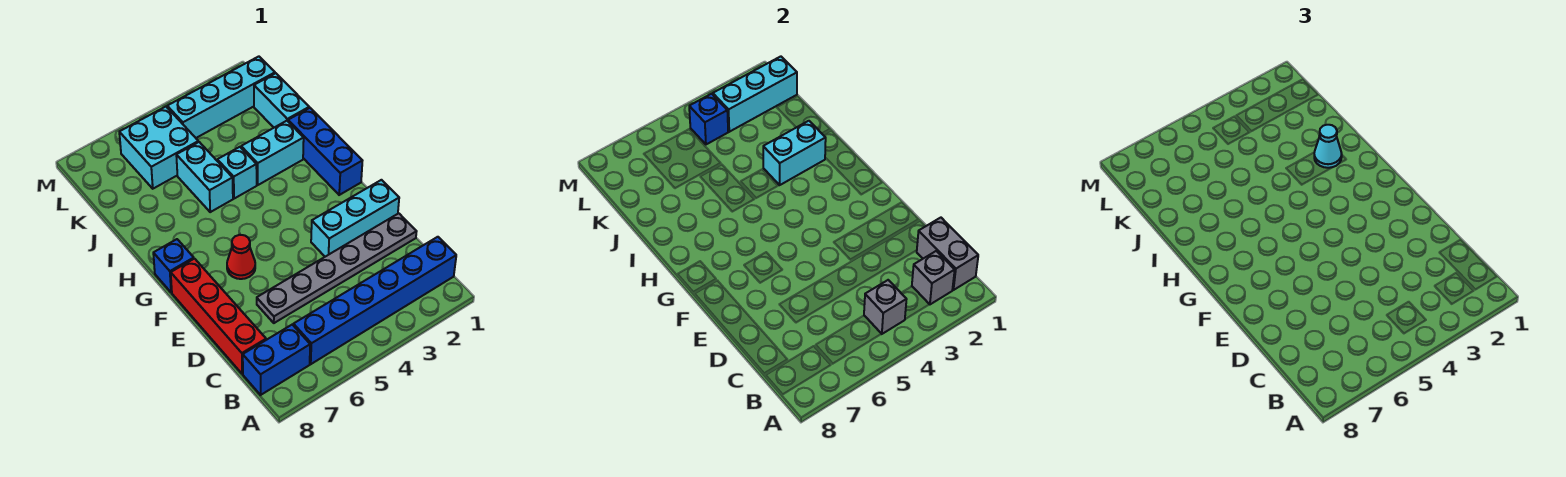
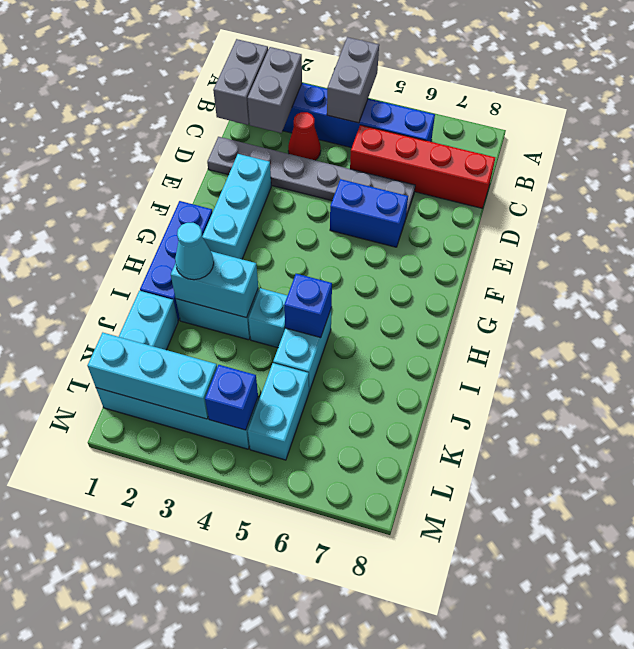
grey 1x1 brick [912,251,955,305] -> grey 1x2 brick [248,47,302,133]
grey 1x1 brick [864,280,907,334] -> grey 1x2 brick [327,37,379,123]
blue 1x2 brick [243,325,310,395] -> blue 1x2 brick moved to [330,179,408,247]
red 1x4 brick [171,259,266,374] -> red 1x4 brick turned to [350,125,495,208]
cyan 1x3 brick [311,180,399,257] -> cyan 1x3 brick turned to [202,154,271,259]
red 1x1 cone [227,235,255,279] -> red 1x1 cone moved to [288,112,321,160]
blue 1x1 brick [153,239,194,293] -> blue 1x1 brick moved to [284,274,332,337]
cyan 2x2 brick [119,107,198,189] -> cyan 1x2 brick [248,363,309,460]

